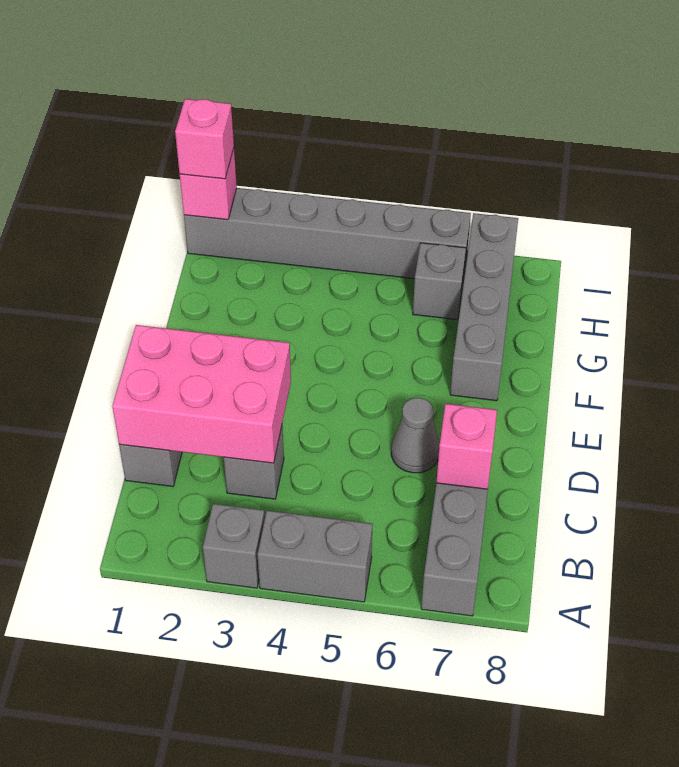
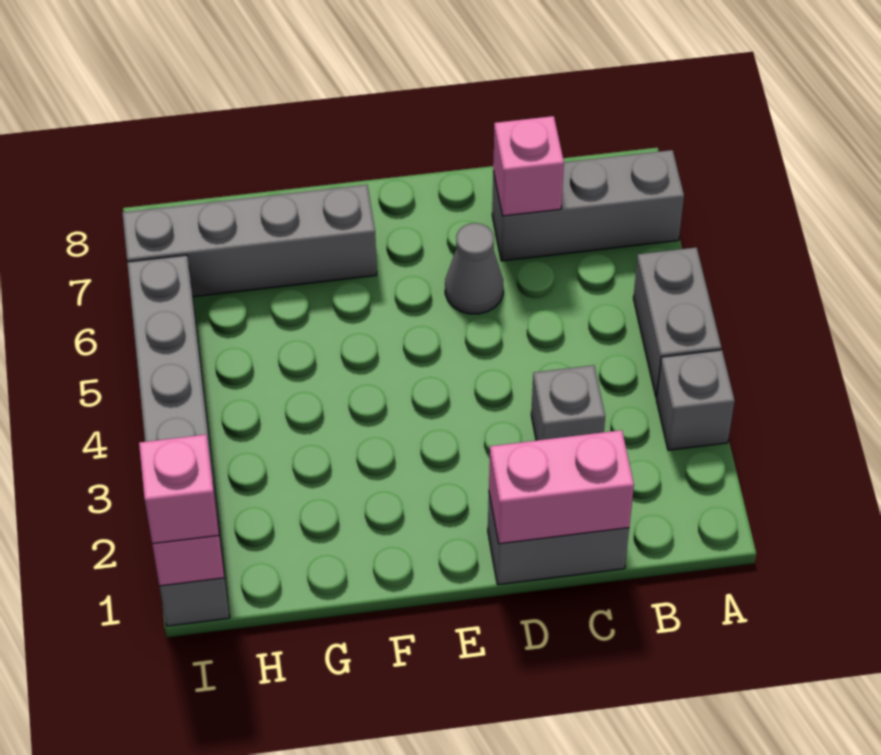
pink 2x3 brick [112,325,291,463] -> pink 1x2 brick [489,430,634,544]
grey 1x1 brick [413,243,466,320] -> none

